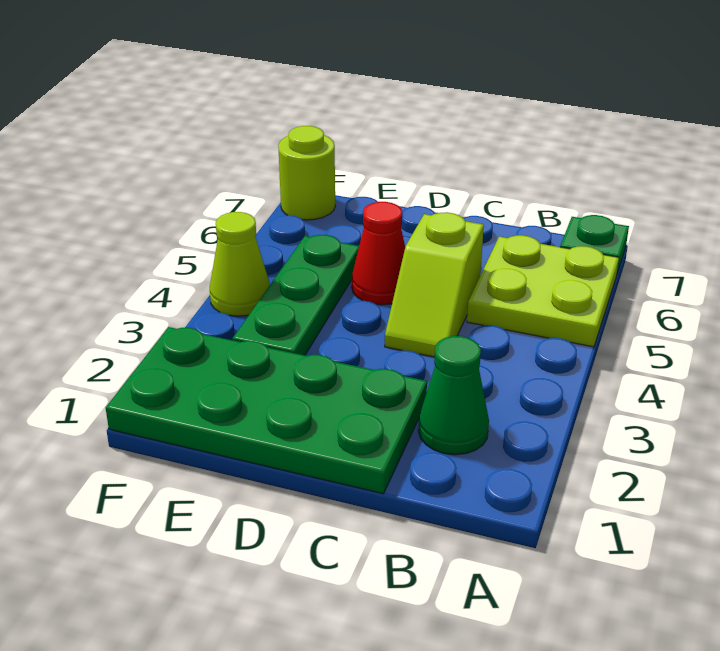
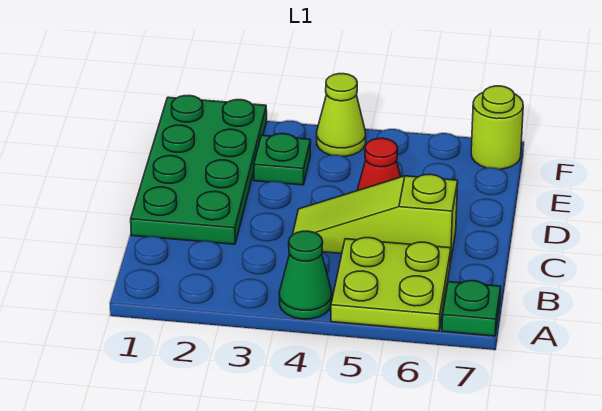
green 1x1 cone [418,336,489,455] -> green 1x1 cone moved to [279,231,332,319]
lime 1x2 slope [385,212,484,357] -> lime 1x3 slope [293,174,458,263]
green 1x3 plate [233,235,359,355] -> green 1x1 plate [254,134,311,185]

